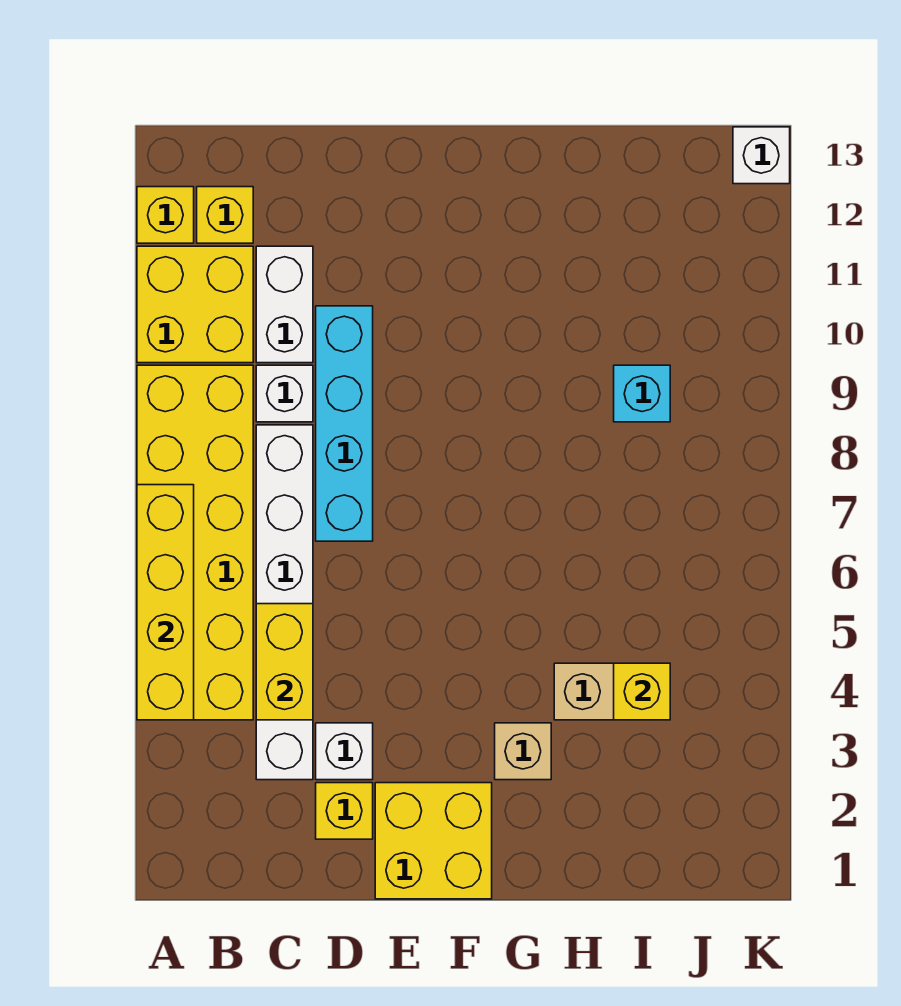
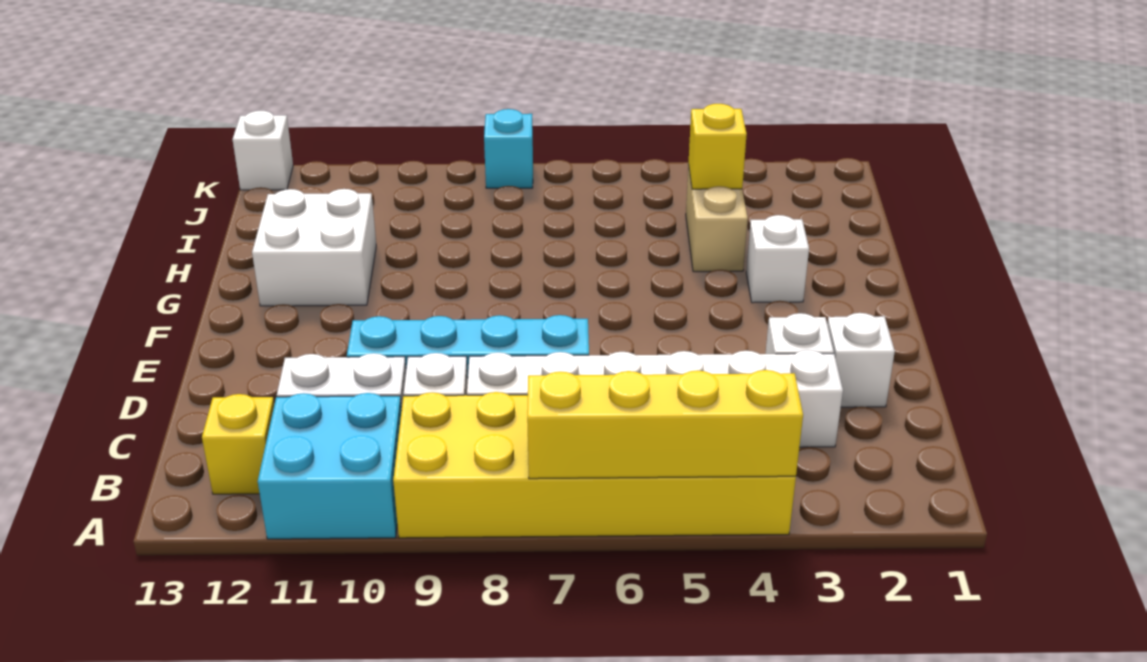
yellow 2x2 brick [137,246,253,363] -> cyan 2x2 brick [258,393,402,539]
yellow 1x1 brick [137,187,194,243] -> none
yellow 1x2 brick [256,604,313,720] -> none
yellow 1x1 brick [316,783,373,839] -> white 1x1 brick [827,313,895,407]
yellow 2x2 brick [375,783,492,899] -> none
tan 1x1 brick [495,723,551,780] -> white 1x1 brick [746,215,809,303]
none -> white 2x2 brick [252,189,376,306]
cyan 1x1 brick [614,365,670,422] -> cyan 1x1 brick moved to [484,109,533,188]

